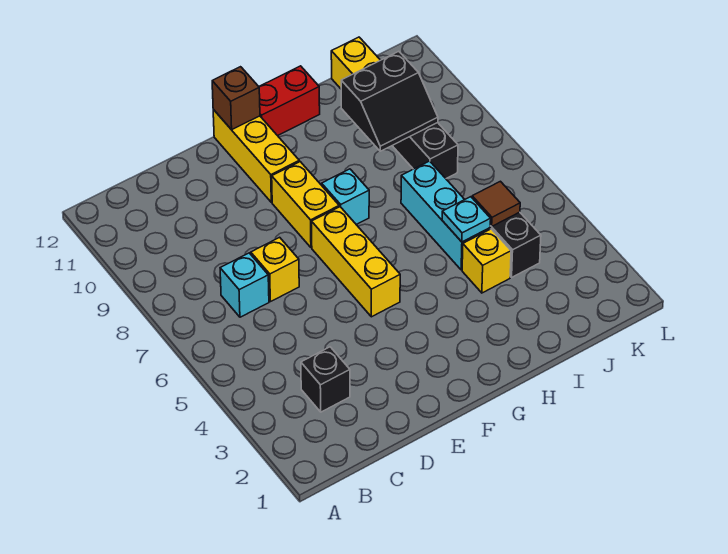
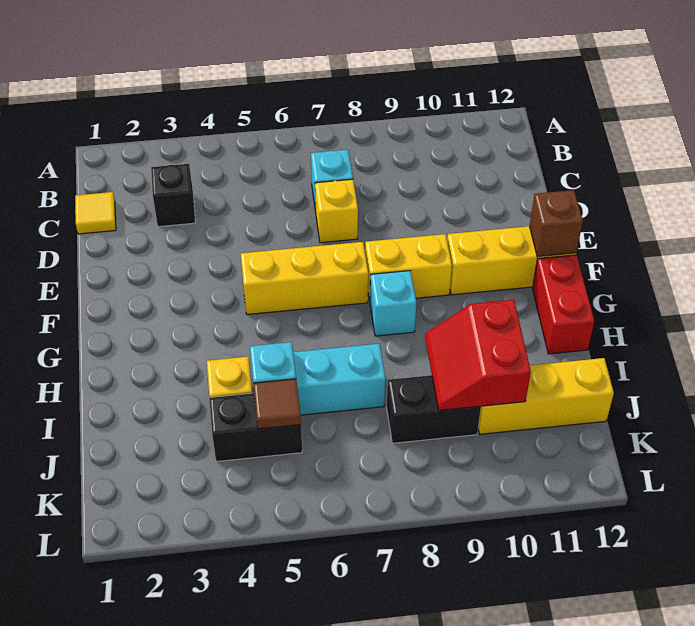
none -> yellow 1x1 tile [75,192,116,234]
black 2x2 slope [341,51,438,151] -> red 2x2 slope [425,300,531,411]

